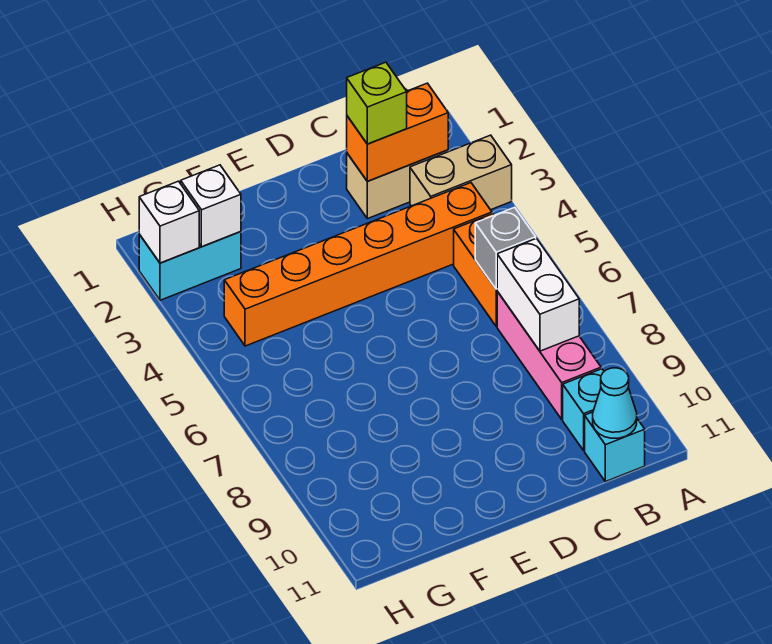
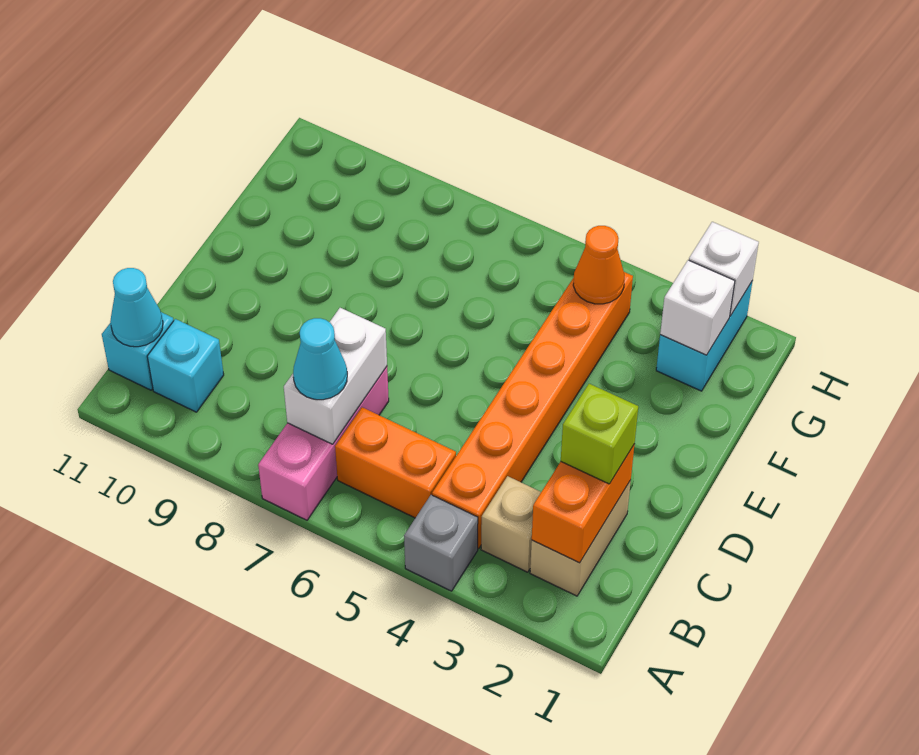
tan 1x2 brick [410,135,512,210] -> tan 1x1 brick [481,476,541,572]
grey 1x1 brick [475,207,536,289] -> grey 1x1 brick moved to [404,495,478,591]
pink 1x3 brick [497,292,601,419] -> pink 1x3 brick turned to [258,367,389,520]
white 1x2 brick [497,238,579,351] -> white 1x2 brick turned to [284,308,387,444]
none -> cyan 1x1 cone [293,318,347,400]
none -> orange 1x1 cone [573,226,624,304]

